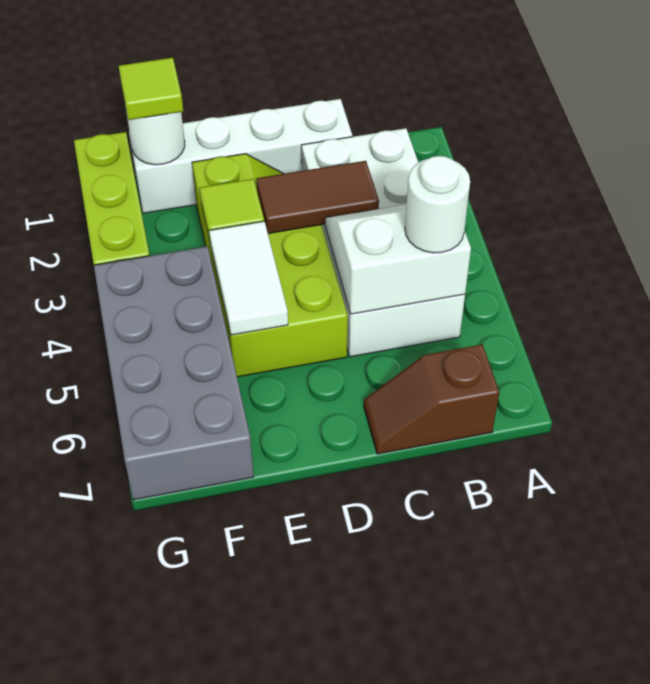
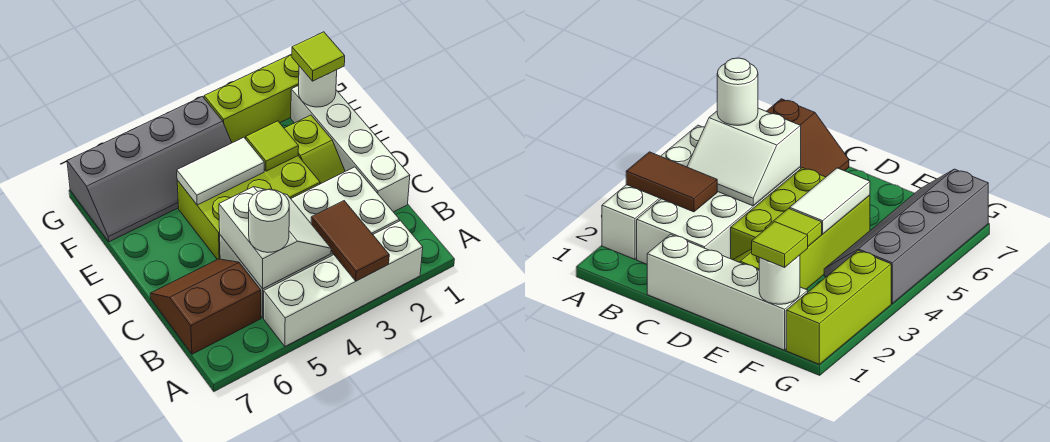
none -> white 1x4 brick [264,221,423,346]
brown 1x2 slope [364,344,499,454] -> brown 2x2 slope [150,259,261,354]
brown 1x2 tile [257,161,379,234] -> brown 1x2 tile moved to [311,201,389,281]
grey 2x4 brick [94,246,254,500] -> grey 2x4 slope [67,97,232,242]

